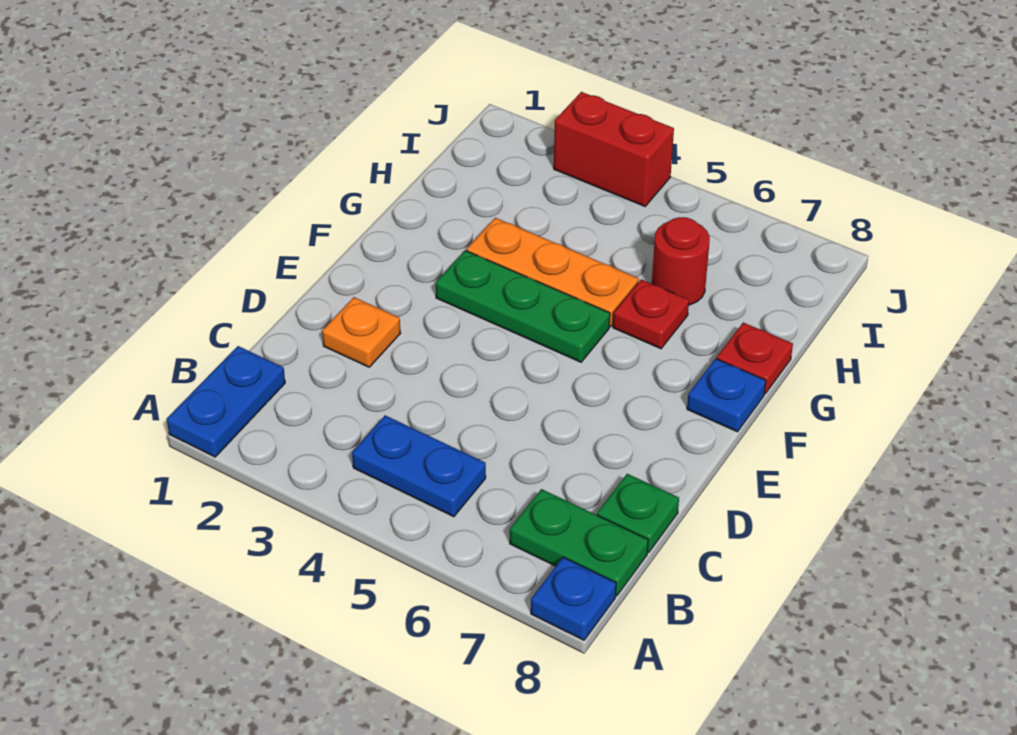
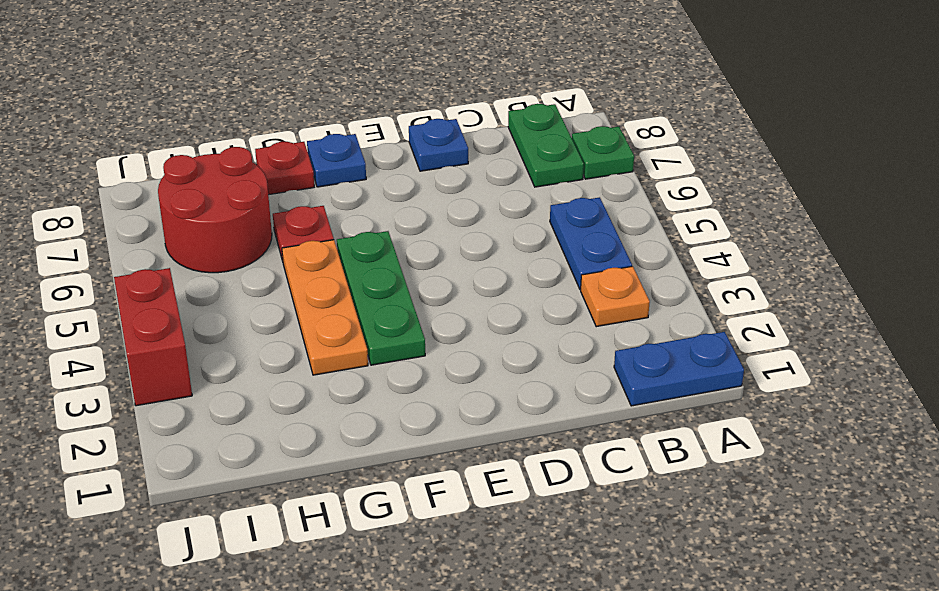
blue 1x1 plate [531,557,616,640] -> blue 1x1 plate moved to [409,119,468,171]
green 1x1 plate [597,474,679,553] -> green 1x1 plate moved to [572,126,634,179]
orange 1x1 plate [322,297,401,367] -> orange 1x1 plate moved to [581,266,650,327]
red 1x1 round brick [652,217,710,305] -> red 2x2 round brick [158,147,272,273]

